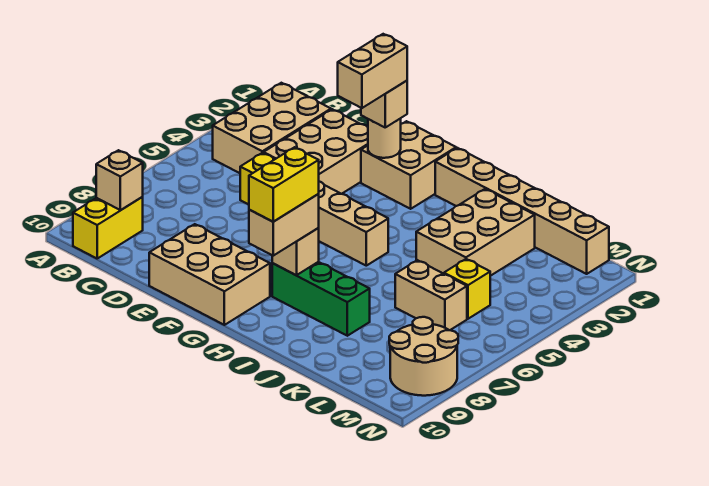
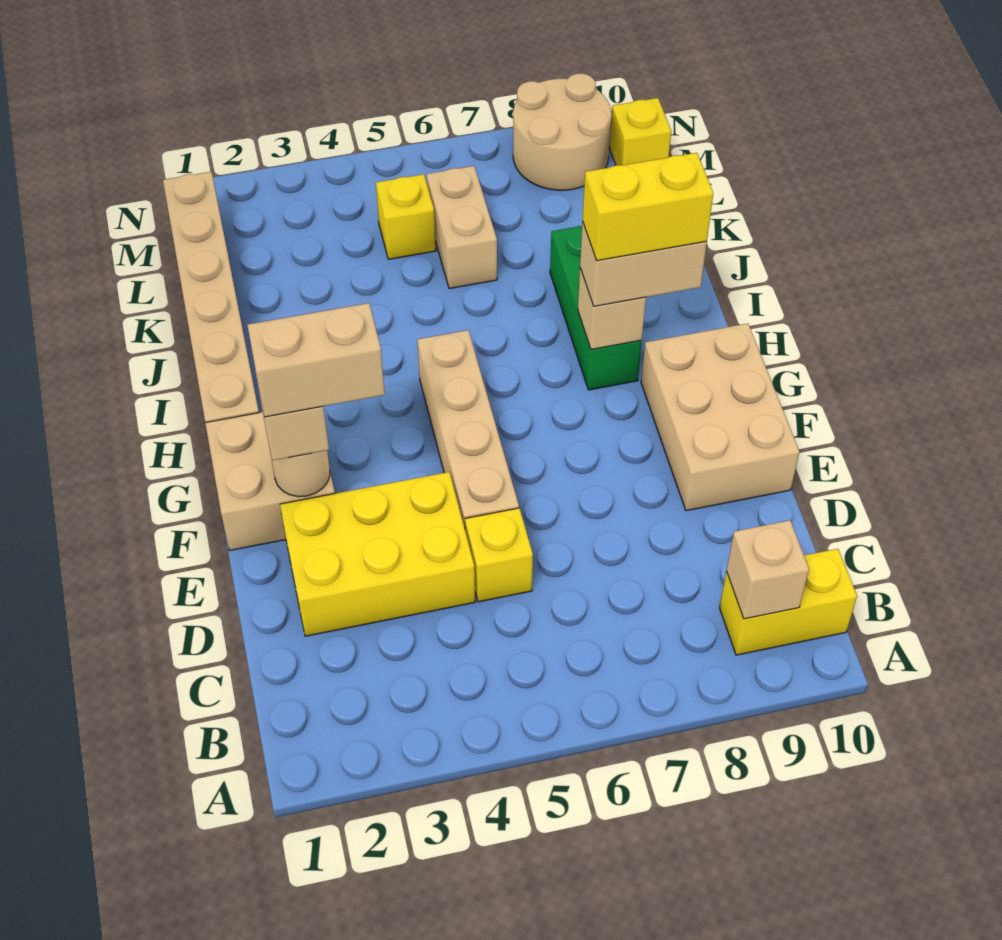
tan 2x3 brick [213,83,331,173] -> none
tan 2x3 brick [264,109,368,194] -> yellow 2x3 brick [280,472,475,636]
tan 2x3 brick [416,189,535,276] -> none
none -> yellow 1x1 brick [609,98,671,165]

